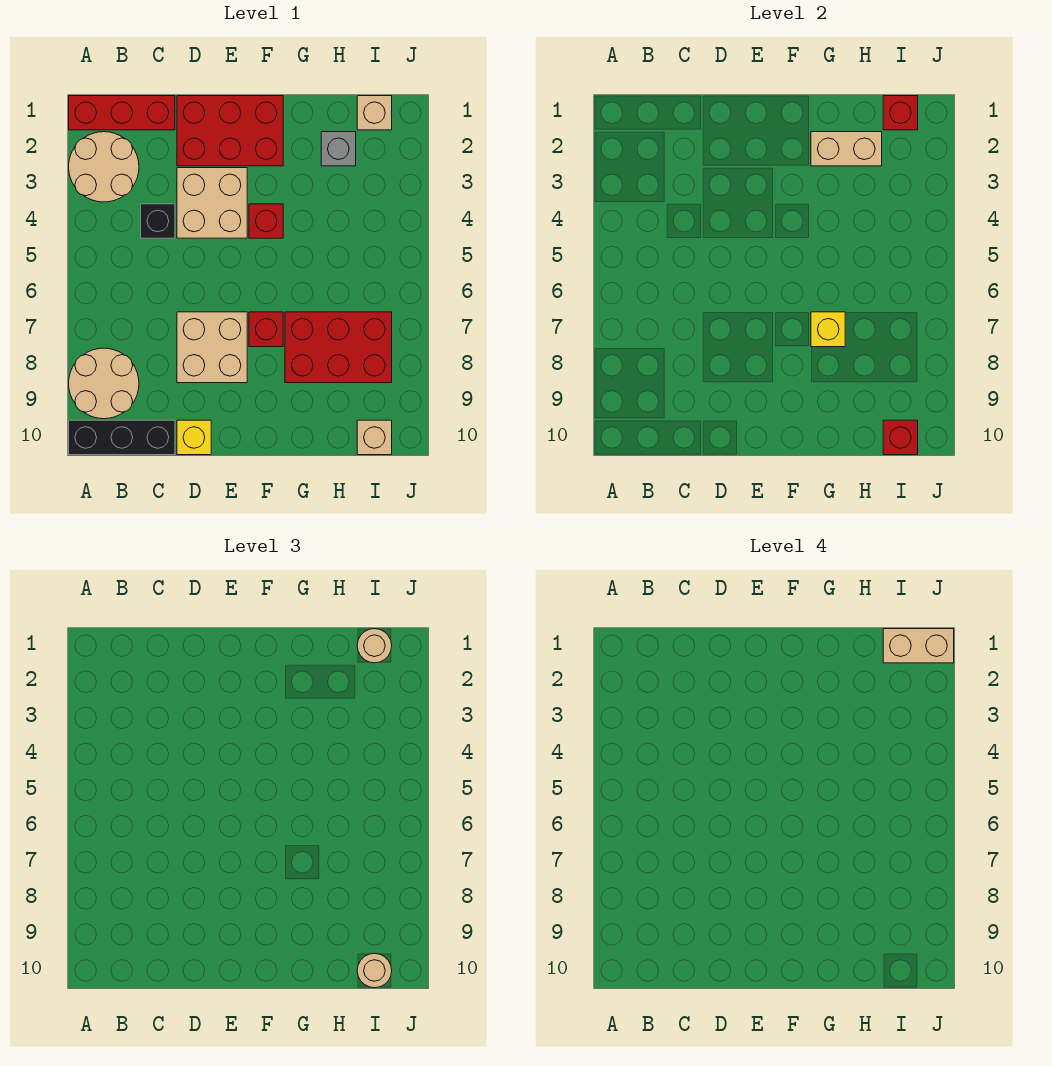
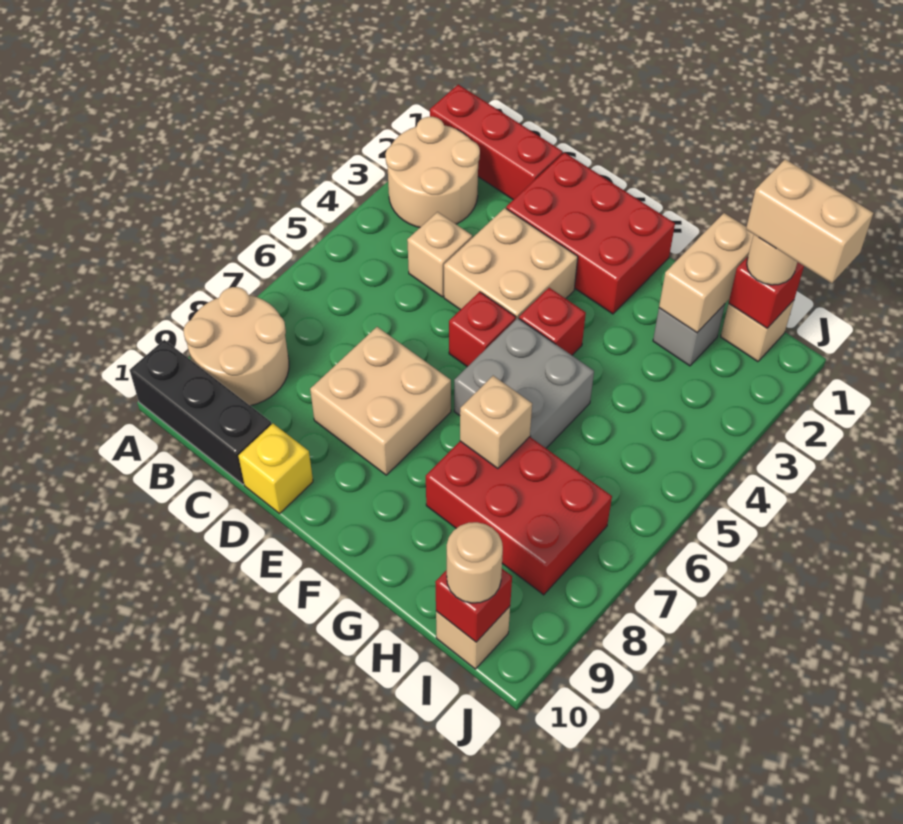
black 1x1 brick [141,204,175,238] -> tan 1x1 brick [407,212,472,297]
none -> grey 2x2 brick [454,318,594,448]
red 1x1 brick [249,312,283,347] -> red 1x1 brick moved to [449,292,516,367]
tan 1x2 brick [811,132,882,166] -> tan 1x2 brick turned to [659,213,753,332]
yellow 1x1 brick [811,312,845,347] -> tan 1x1 brick [460,376,532,469]

